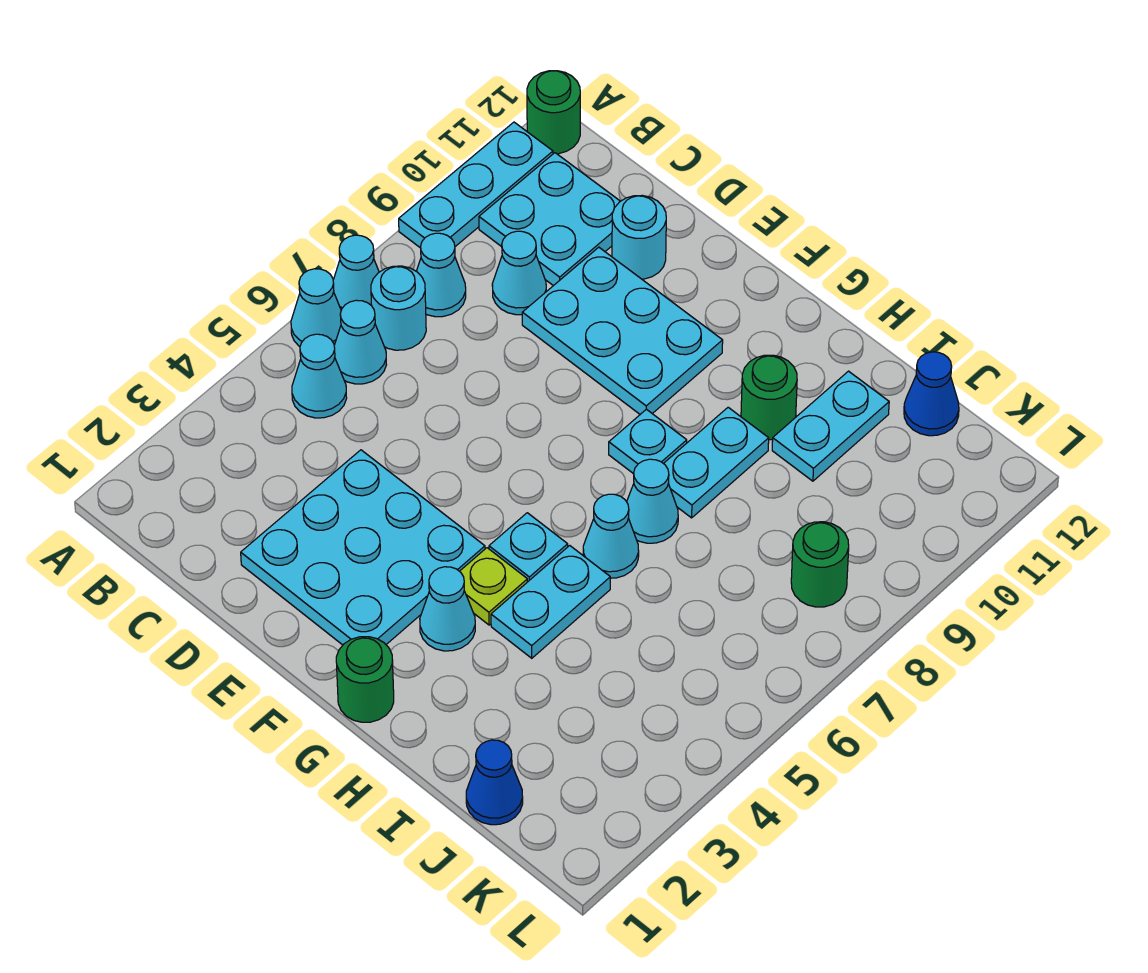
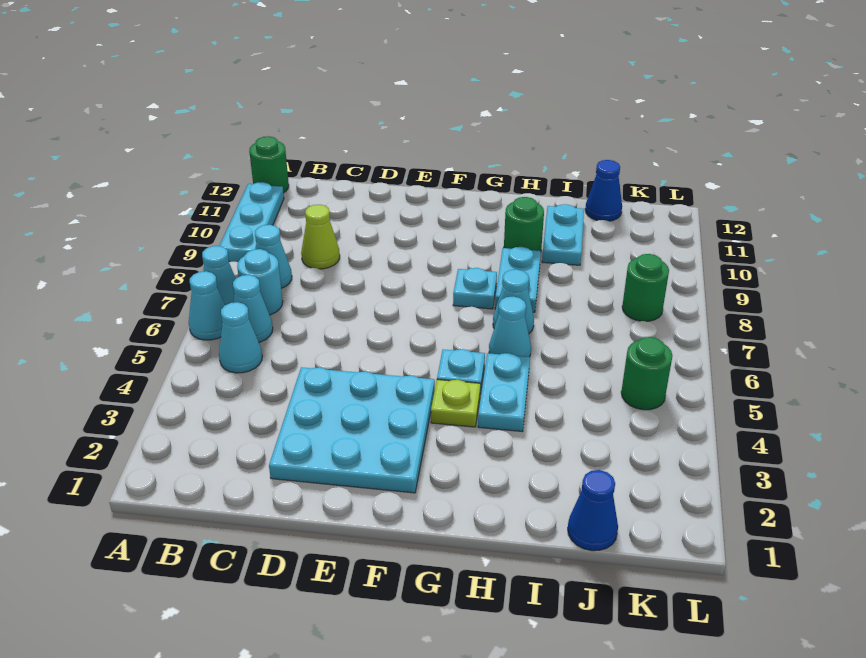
cyan 2x2 plate [479,153,620,286] -> none
cyan 1x1 cone [492,231,546,315] -> lime 1x1 cone [301,204,340,269]
cyan 2x3 plate [522,247,723,414] -> none
cyan 1x1 round brick [612,195,666,279] -> none
green 1x1 round brick [336,637,394,722] -> green 1x1 round brick moved to [621,337,673,410]
cyan 1x1 cone [420,567,475,651] -> none

